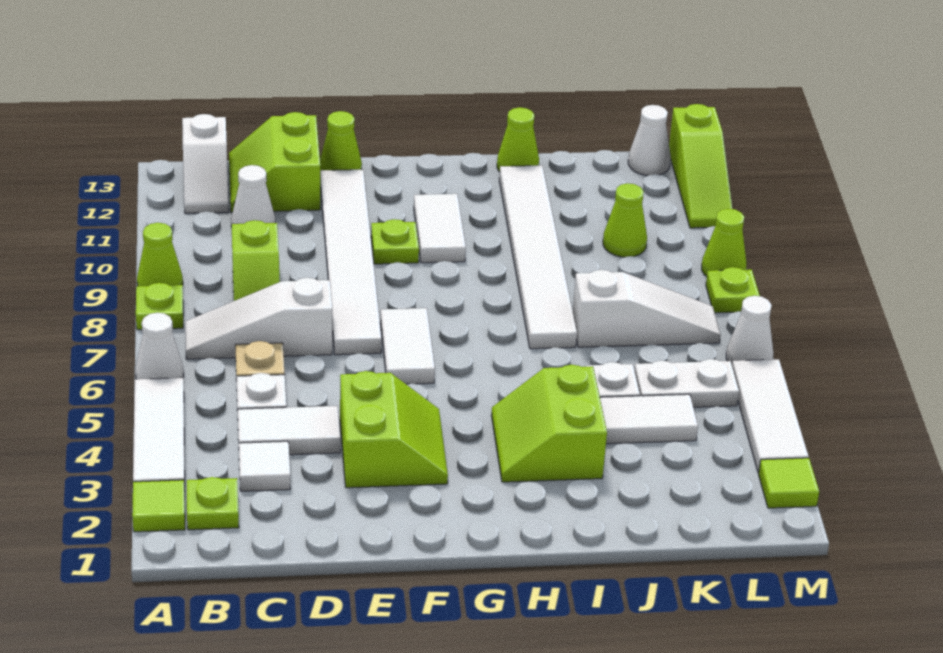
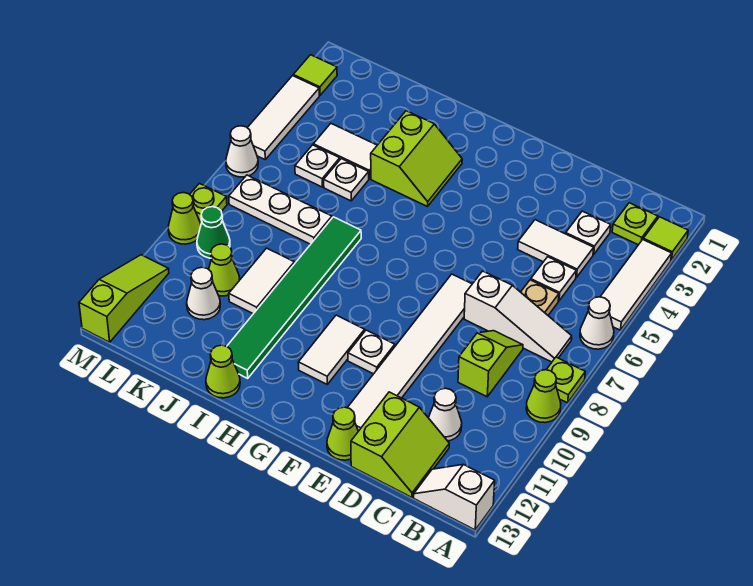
white 1x2 slope [182,114,229,213] -> white 1x2 slope turned to [414,464,495,530]
white 1x1 tile [239,441,290,491] -> white 1x1 plate [566,211,611,255]
lime 2x2 slope [340,371,448,488] -> none
white 1x2 tile [380,308,435,384] -> white 1x2 tile moved to [229,248,294,314]
lime 1x1 plate [371,219,419,264] -> white 1x1 plate [348,330,395,374]
white 1x6 tile [499,165,577,349] -> green 1x6 tile [227,217,361,378]
white 1x3 slope [573,270,721,347] -> white 1x3 plate [229,175,332,244]
white 1x2 plate [635,359,739,407] -> white 1x1 plate [295,145,340,187]
none -> green 1x1 cone [197,207,230,258]
white 1x1 cone [628,105,671,176] -> white 1x1 cone moved to [187,267,220,320]

